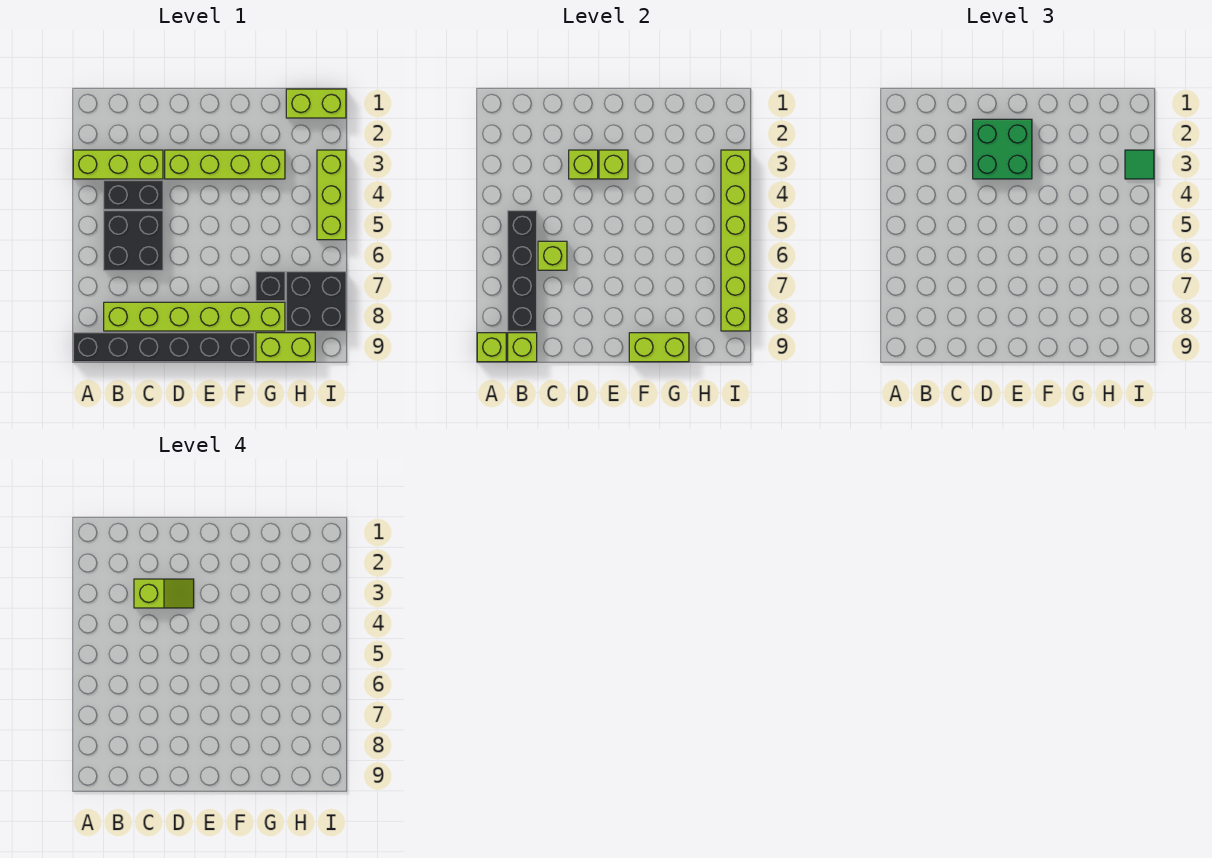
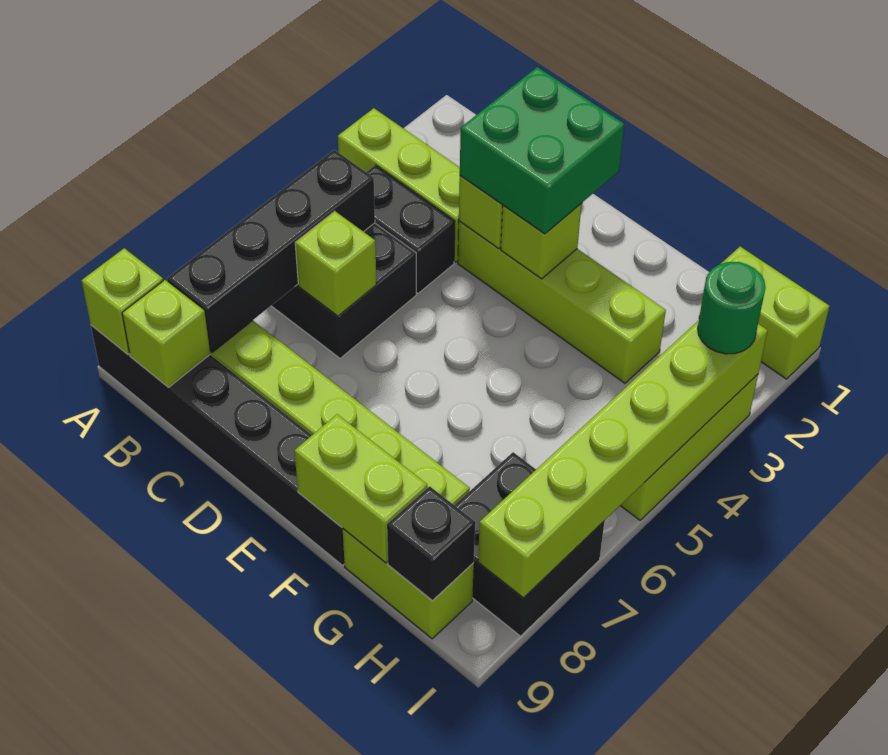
lime 1x2 slope [134,579,194,608] -> none
black 1x1 brick [256,272,285,301] -> black 1x1 brick moved to [387,486,475,600]
green 1x1 tile [1125,150,1154,179] -> green 1x1 round brick [698,262,766,354]

